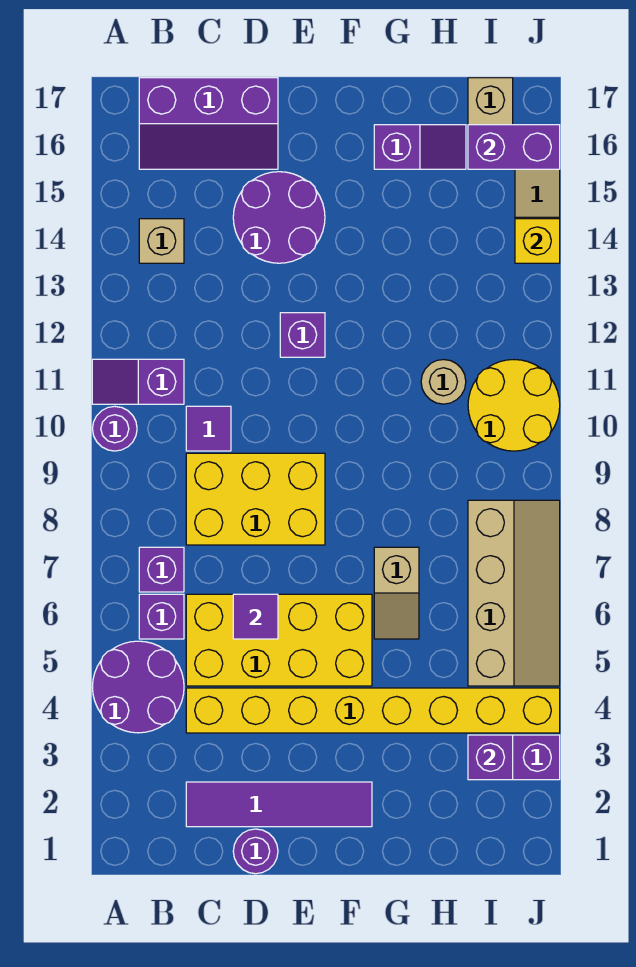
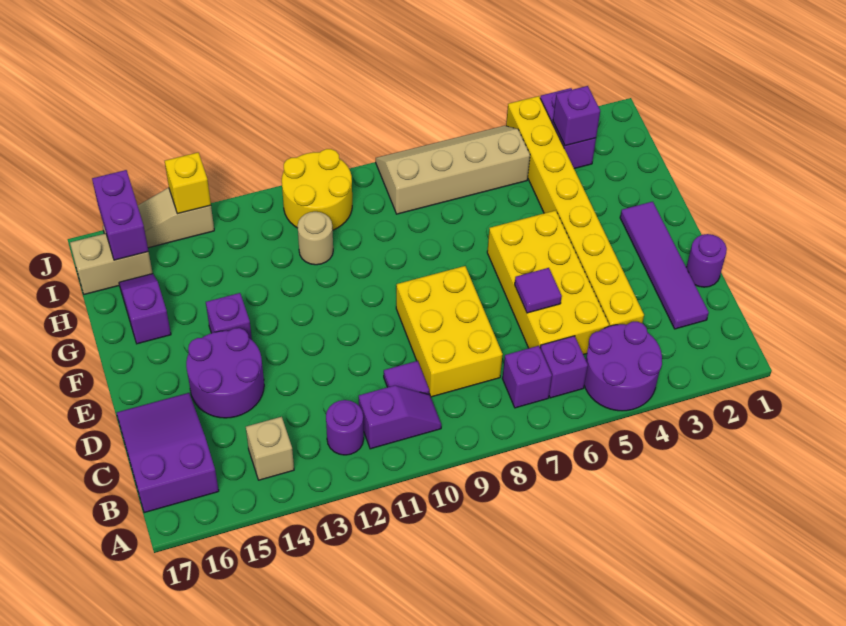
purple 1x1 round brick [93,406,137,451] -> purple 1x1 round brick moved to [326,400,364,455]
purple 1x2 slope [92,359,184,404] -> purple 1x2 slope turned to [359,385,441,449]
purple 2x3 slope [139,78,278,169] -> purple 2x3 slope turned to [117,393,219,513]
purple 1x1 brick [280,313,325,357] -> purple 1x1 brick moved to [206,293,252,340]
tan 1x2 slope [374,547,419,639] -> none

